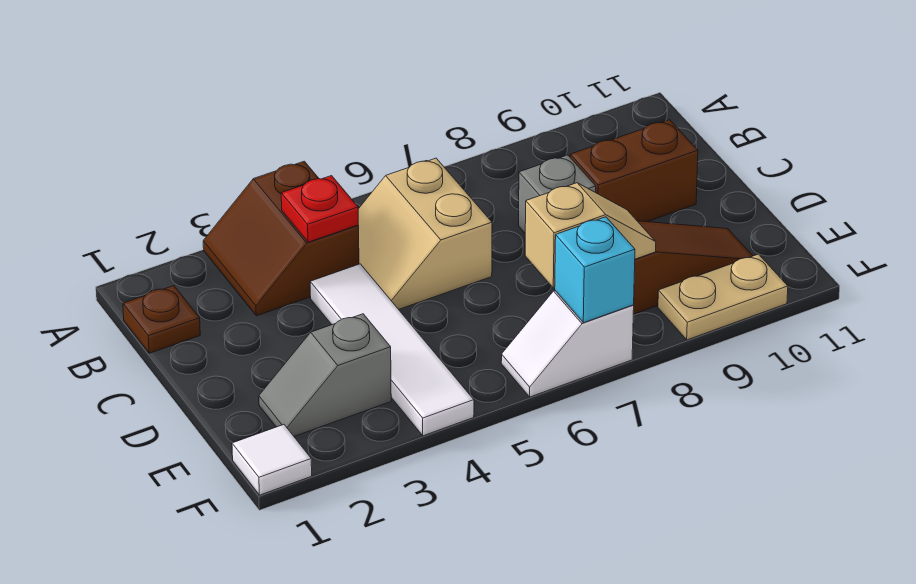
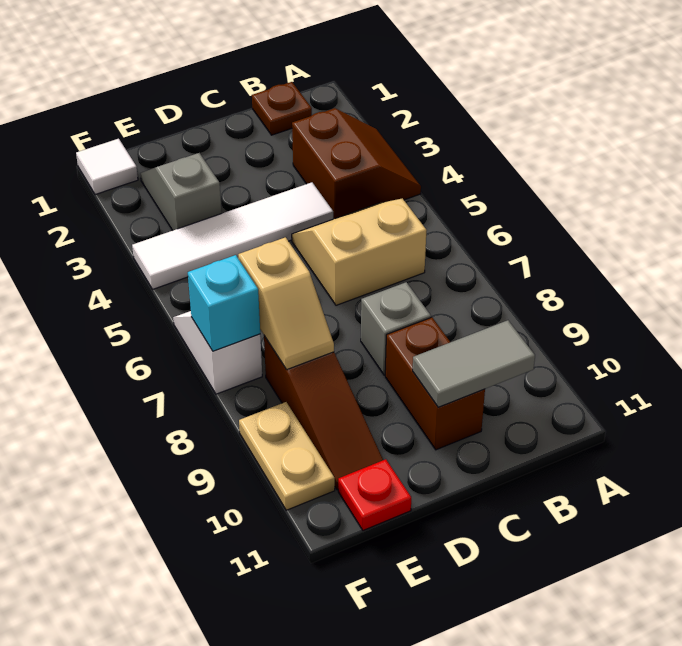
brown 2x2 slope [203,161,359,316] -> brown 2x2 slope turned to [292,108,421,219]
red 1x1 plate [281,176,358,242] -> red 1x1 plate moved to [338,459,411,530]
none -> grey 1x2 tile [413,320,535,407]

